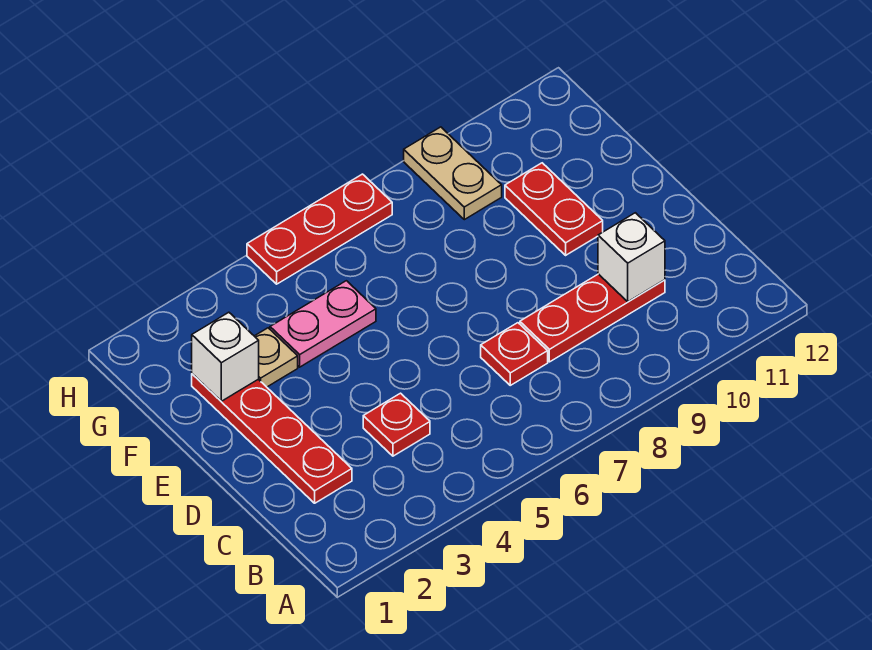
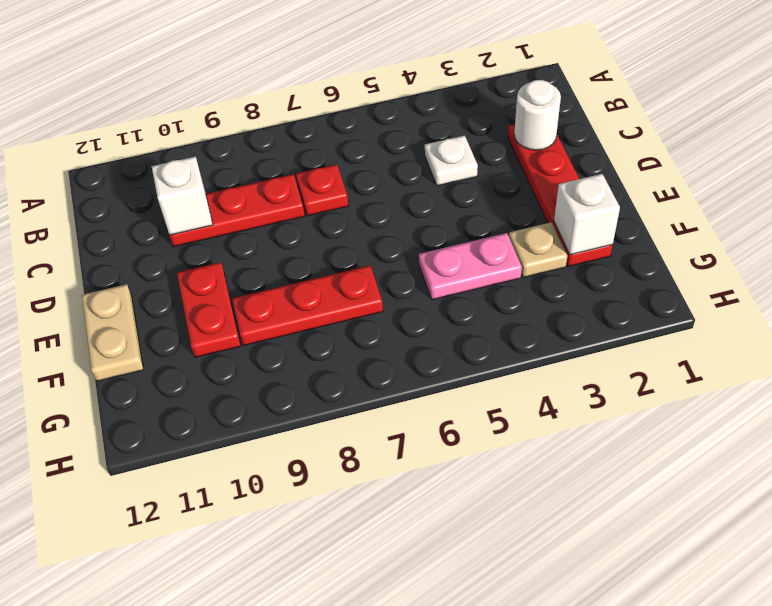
none -> white 1x1 round brick [514,80,561,150]
red 1x1 plate [363,393,430,456] -> white 1x1 plate [425,135,478,186]
tan 1x2 plate [404,127,502,220] -> tan 1x2 plate moved to [82,284,143,381]
red 1x3 plate [247,174,392,284] -> red 1x3 plate moved to [232,266,383,346]

